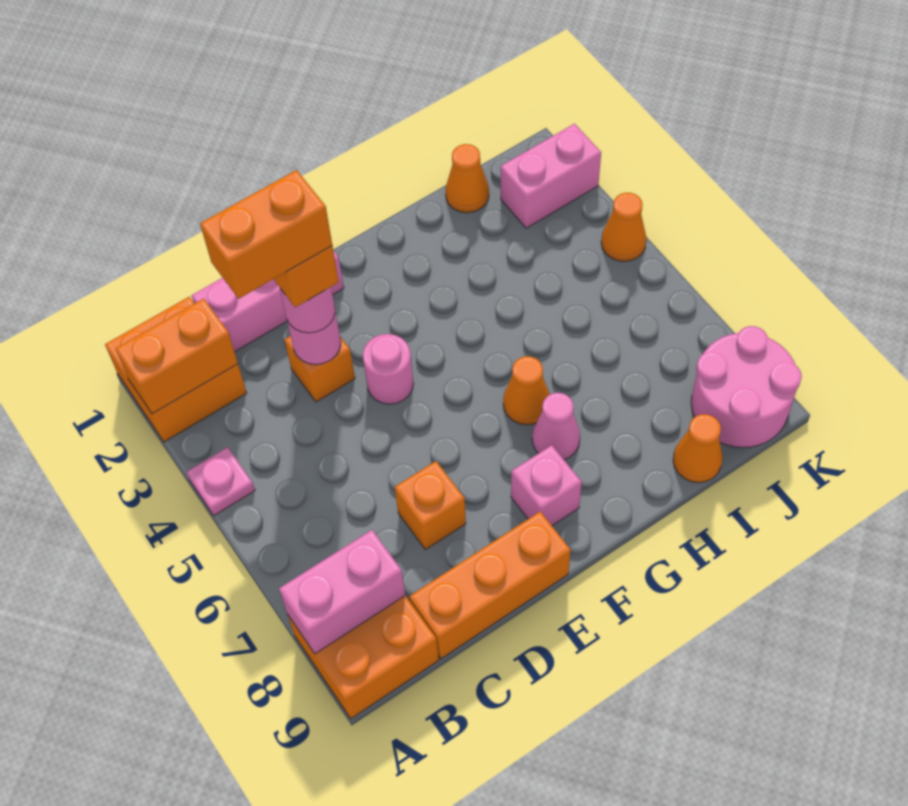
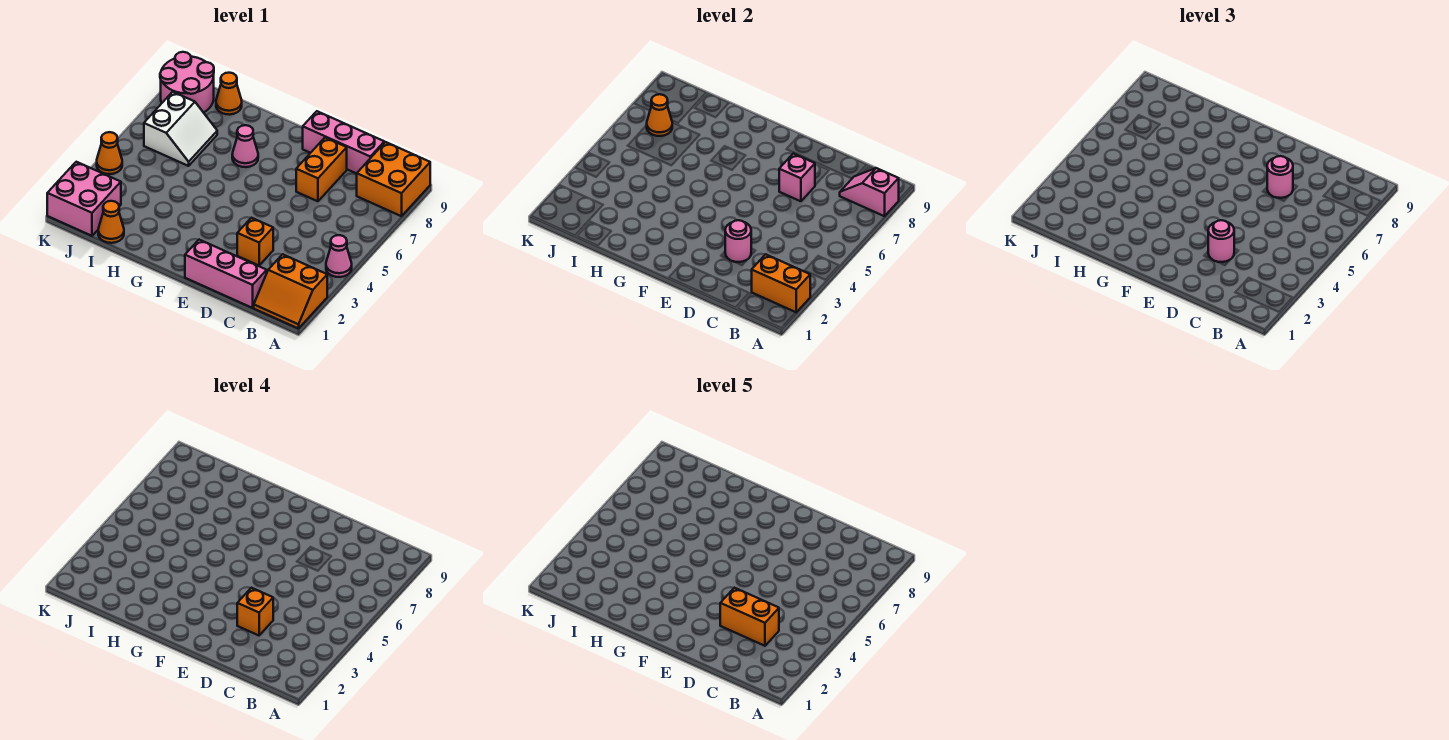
orange 2x2 brick [105,297,247,442] -> orange 2x2 slope [254,254,327,329]
pink 1x1 plate [187,447,255,516] -> pink 1x1 cone [326,235,352,277]
pink 1x2 brick [279,530,405,654] -> pink 1x2 slope [840,168,899,216]
orange 1x3 brick [409,512,571,659] -> pink 1x3 brick [303,111,384,174]
orange 1x1 brick [395,461,466,550] -> orange 1x2 brick [296,138,347,201]
pink 1x1 round brick [363,334,414,404] -> pink 1x1 round brick moved to [1267,156,1293,198]
pink 1x1 brick [511,445,582,525] -> pink 1x1 brick moved to [779,154,815,201]
orange 1x1 cone [503,356,550,425] -> orange 1x1 cone moved to [647,94,672,136]
none -> white 2x2 slope [144,92,217,166]
pink 1x2 brick [501,124,601,228] -> pink 2x2 brick [47,162,121,236]

